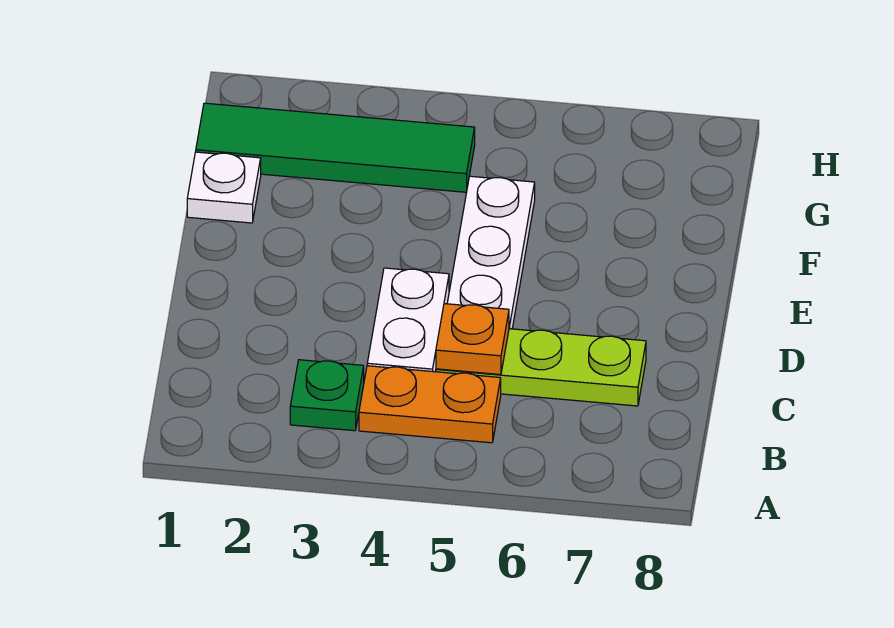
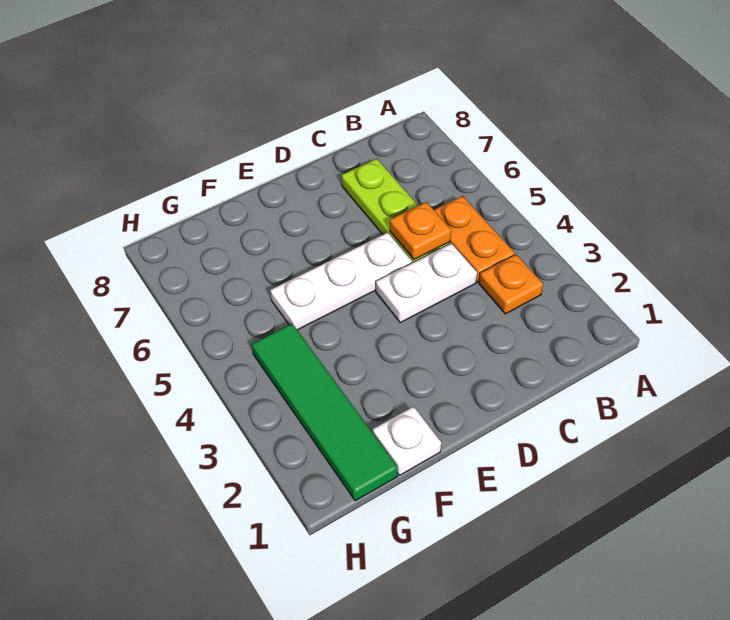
green 1x1 plate [290,360,364,431] -> orange 1x1 plate [479,255,543,314]

